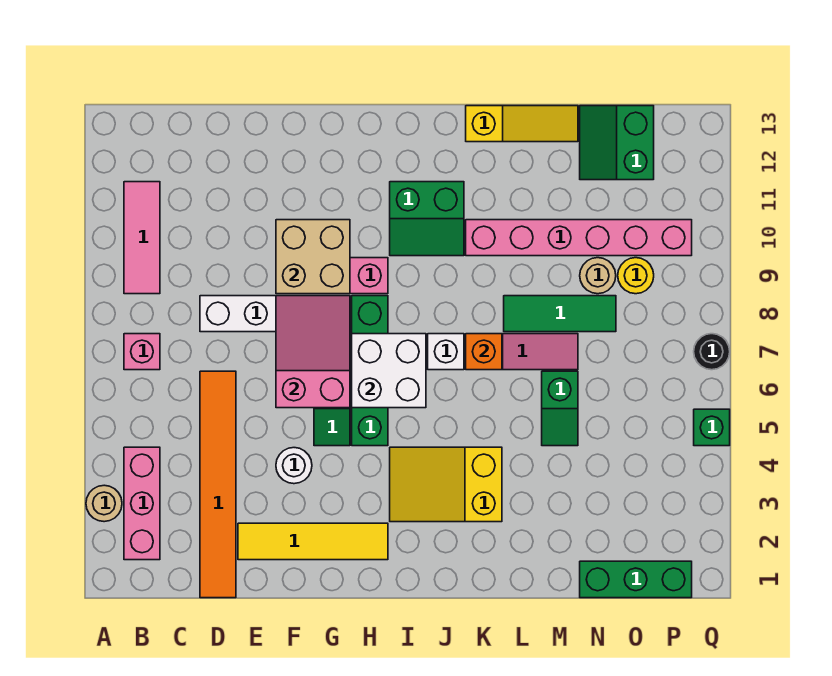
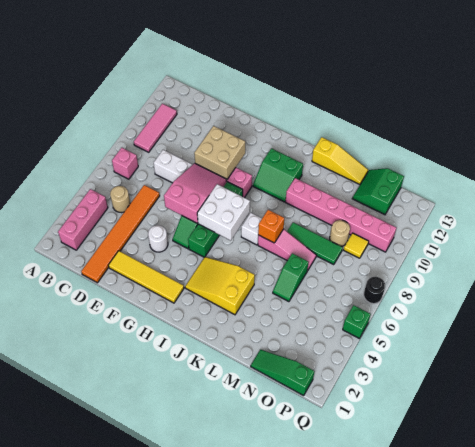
tan 1x1 round brick [86,485,122,522] -> tan 1x1 round brick moved to [110,186,130,213]
green 1x3 brick [580,561,692,598] -> green 1x3 slope [251,350,314,395]
yellow 1x1 round brick [618,258,654,294] -> yellow 1x1 tile [344,233,369,258]

